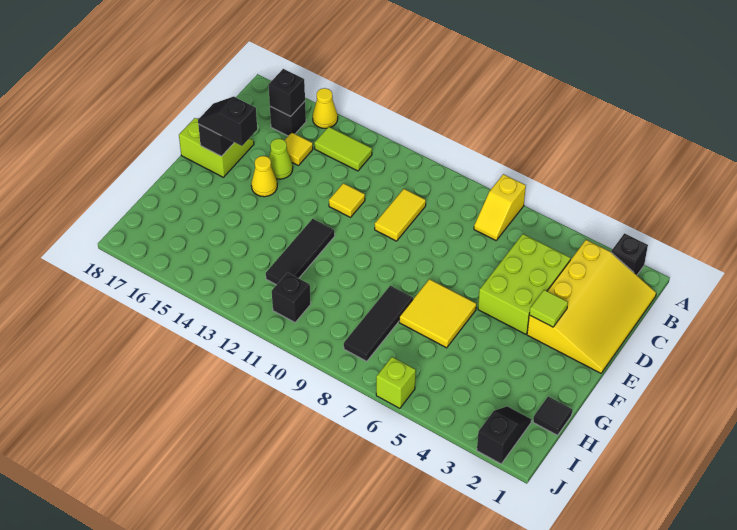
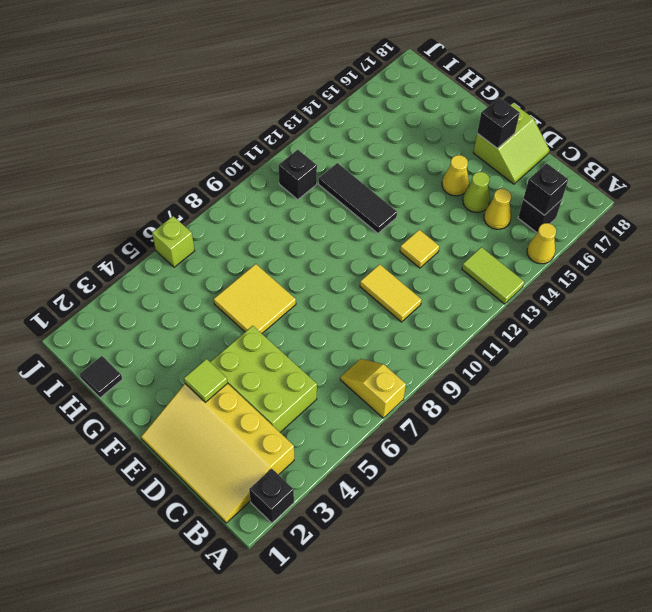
lime 1x2 tile [314,127,372,171] -> lime 1x2 tile turned to [462,247,524,304]
yellow 1x1 tile [284,133,313,165] -> yellow 1x1 cone [484,189,511,229]
black 1x2 slope [198,97,257,146] -> none
black 1x3 tile [344,286,413,361] -> none
black 1x2 slope [477,406,531,464] -> none

